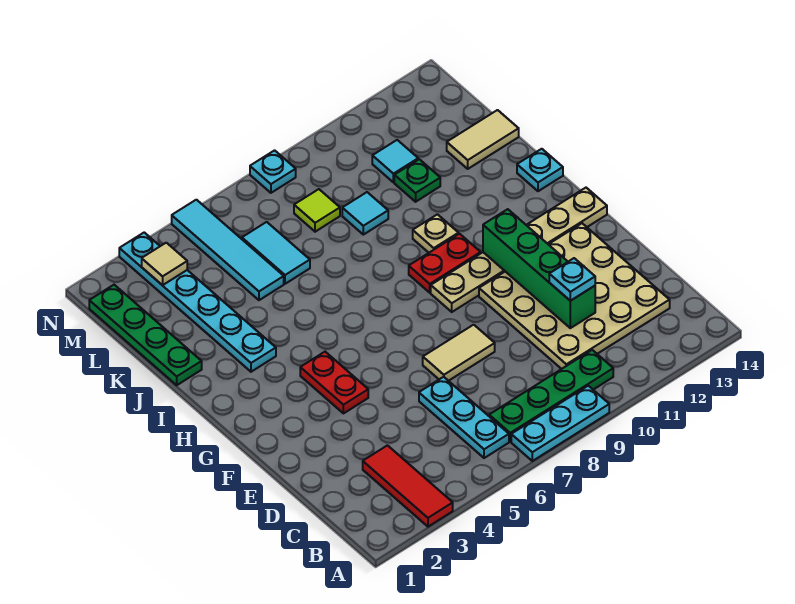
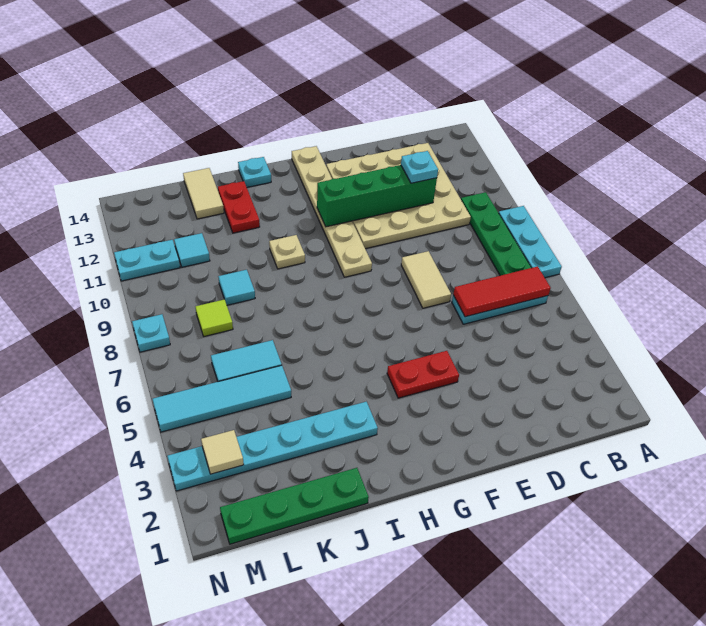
red 1x3 tile [363,445,453,527] -> red 1x3 tile moved to [453,266,551,317]
red 1x2 plate [409,234,481,293] -> red 1x2 plate moved to [218,181,260,233]
green 1x1 plate [394,159,440,202] -> none
none -> cyan 1x2 plate [114,240,180,281]

